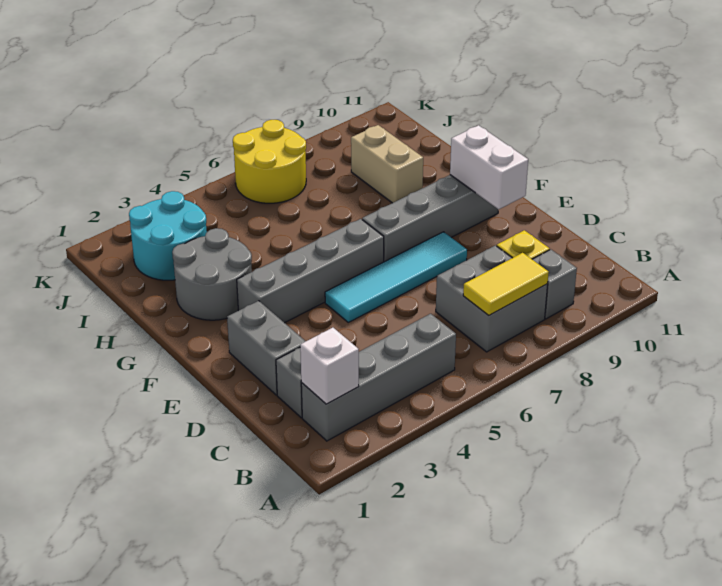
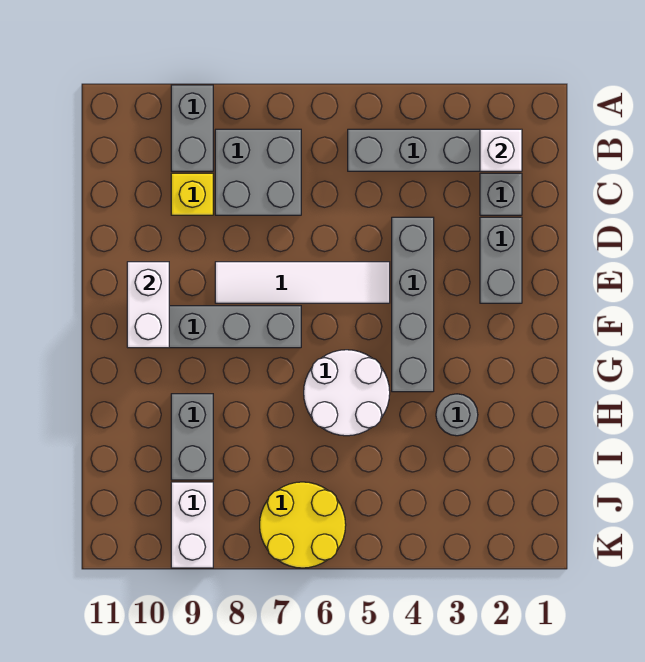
yellow 1x2 tile [463,253,549,315] -> none
grey 1x1 brick [532,250,577,319] -> grey 1x2 brick [171,85,213,171]
cyan 1x4 tile [325,232,467,322] -> white 1x4 tile [215,262,390,303]
grey 1x4 brick [237,219,384,323] -> grey 1x4 brick turned to [392,217,434,392]
grey 2x2 round brick [172,228,252,320] -> grey 1x1 round brick [436,394,478,436]
none -> white 2x2 round brick [304,350,390,436]
tan 1x2 brick [351,125,423,203] -> grey 1x2 brick [171,394,213,480]
cyan 2x2 round brick [129,191,207,280] -> none
none -> white 1x2 brick [171,482,213,568]

